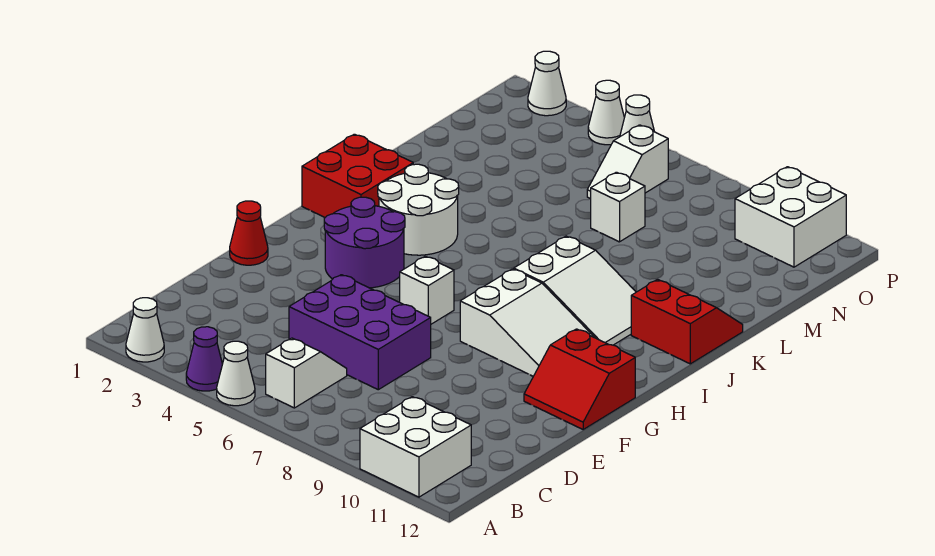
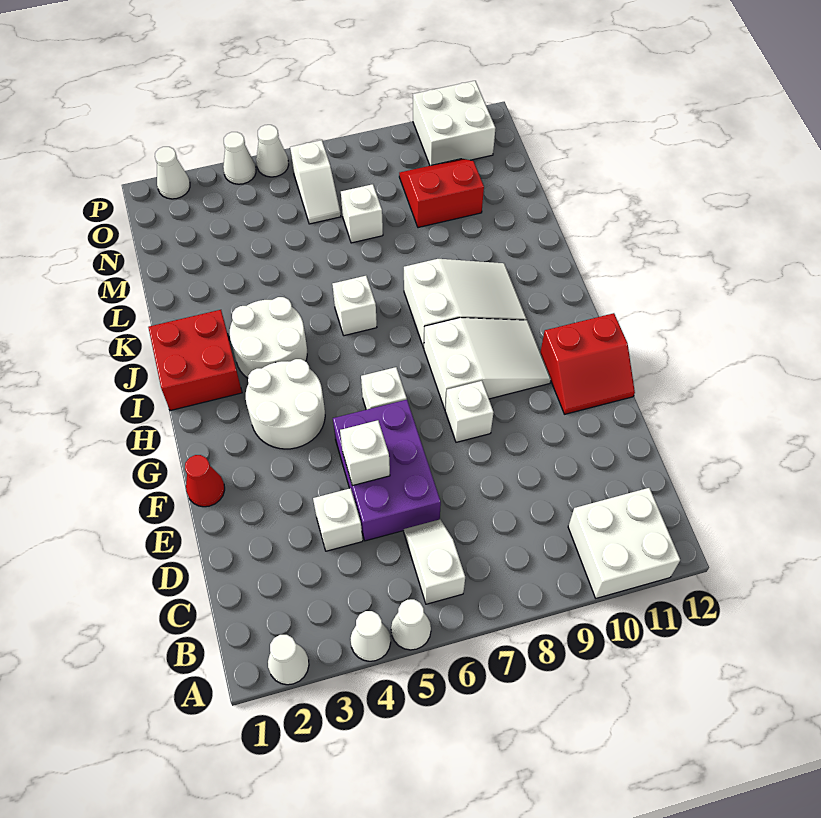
purple 1x1 cone [186,327,222,391] -> white 1x1 cone [350,611,391,661]
none -> white 1x1 brick [313,488,363,551]
purple 2x3 brick [289,275,431,390] -> purple 2x3 brick turned to [333,400,441,541]
none -> white 1x1 brick [340,420,390,486]
none -> white 1x1 brick [445,381,494,442]
purple 2x2 round brick [324,197,405,288] -> white 2x2 round brick [246,359,325,449]
none -> white 1x1 brick [332,276,377,336]
red 2x2 slope [631,279,743,364] -> red 2x2 slope moved to [399,159,484,228]

